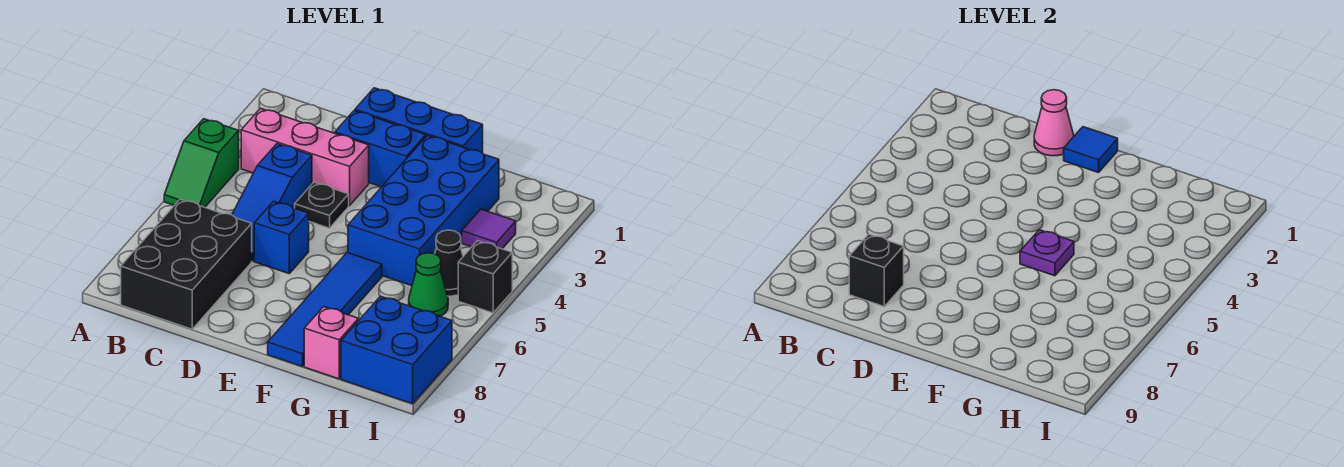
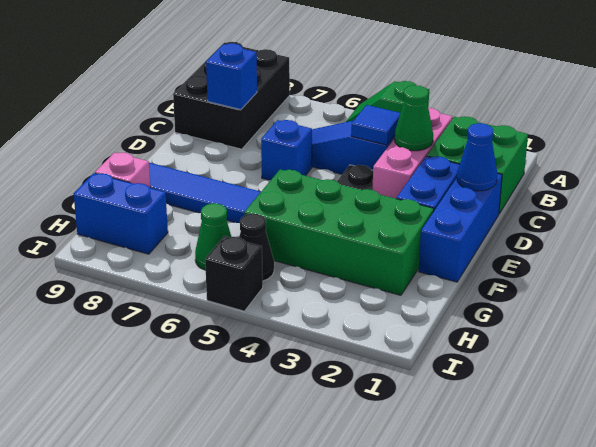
none -> green 2x2 brick [427,116,528,214]
black 2x3 brick [121,199,252,329] -> black 2x3 brick turned to [173,42,290,149]
none -> green 1x1 cone [394,85,433,151]
black 1x1 brick [849,234,904,306] -> blue 1x1 brick [206,44,257,110]
pink 1x1 cone [1034,90,1074,156] -> blue 1x1 cone [457,123,497,191]
blue 1x1 tile [1064,127,1118,173] -> blue 1x1 tile moved to [351,105,400,145]
blue 2x4 brick [348,135,499,286] -> green 2x4 brick [244,169,434,295]
purple 1x1 plate [1020,230,1074,276] -> none
purple 1x1 tile [462,209,516,249] -> none
blue 2x2 brick [341,296,452,404] -> blue 1x2 brick [74,173,168,254]

